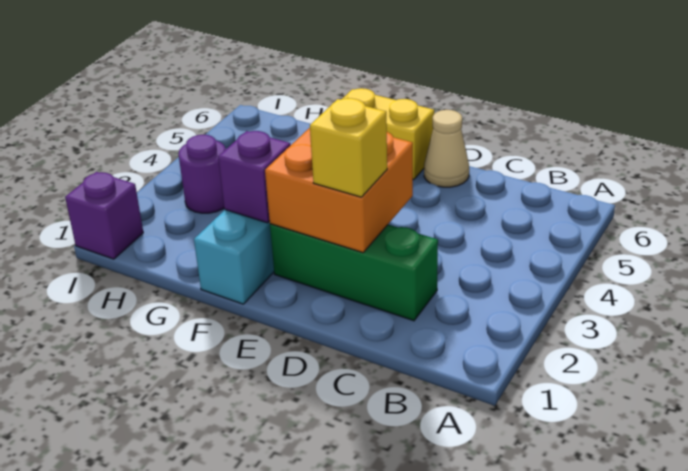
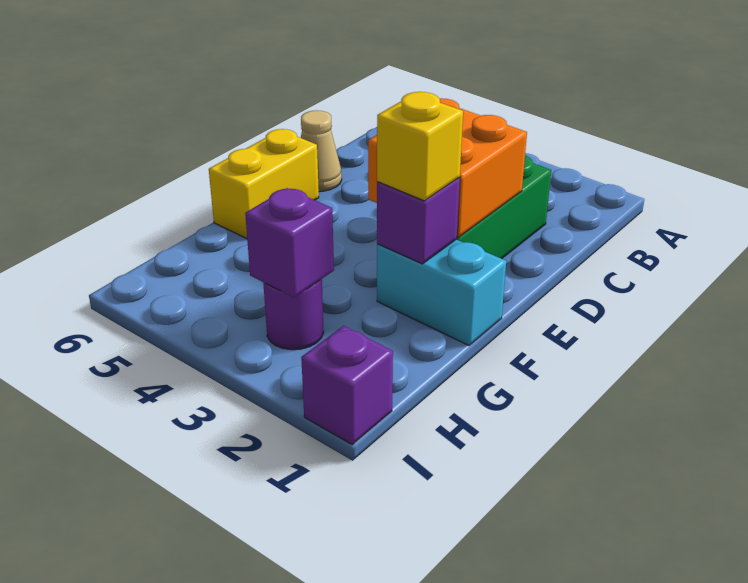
yellow 1x1 brick [310,98,387,197] -> yellow 1x1 brick moved to [377,92,463,201]
none -> purple 1x1 brick [245,188,334,298]

